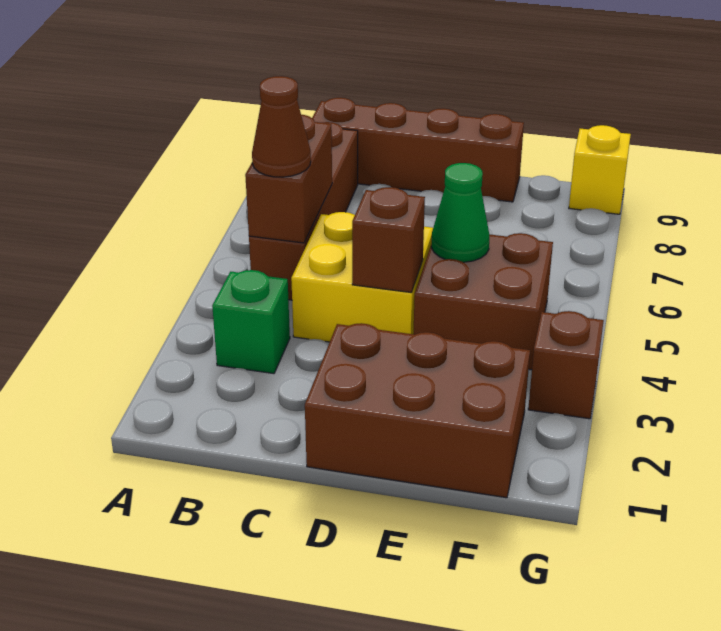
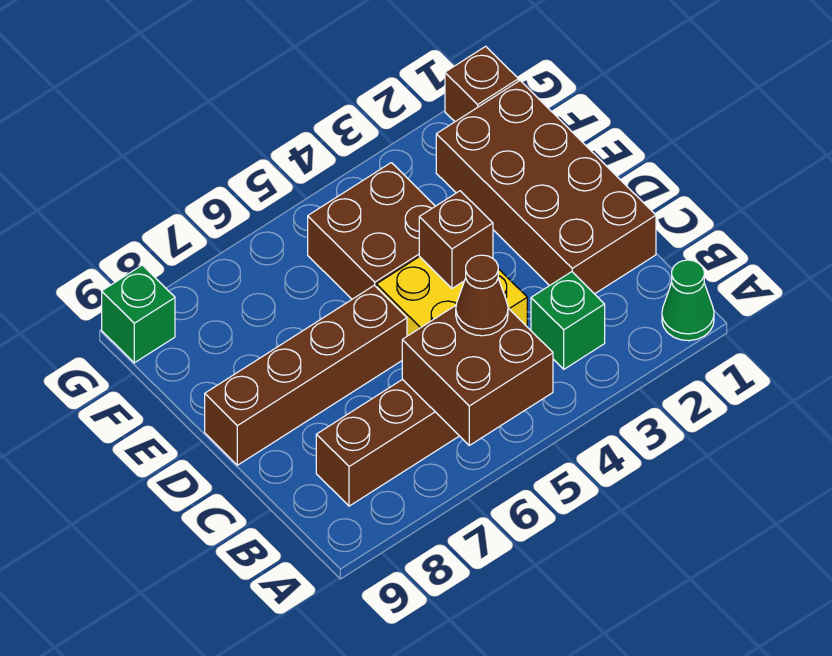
brown 1x2 brick [245,115,332,243] -> brown 2x2 brick [402,306,553,445]
brown 1x4 brick [312,98,524,202] -> brown 1x4 brick turned to [205,285,407,465]
brown 2x3 brick [305,323,530,498] -> brown 2x4 brick [436,81,656,294]
green 1x1 cone [431,163,489,262] -> green 1x1 cone moved to [662,260,714,341]
brown 1x1 brick [528,311,604,419] -> brown 1x1 brick moved to [445,46,518,122]
yellow 1x1 brick [569,125,631,214] -> green 1x1 brick [102,265,175,363]

